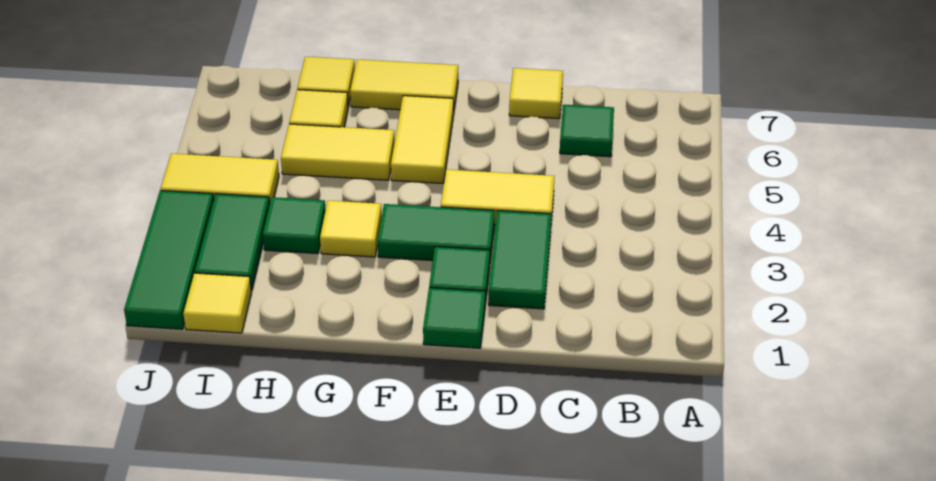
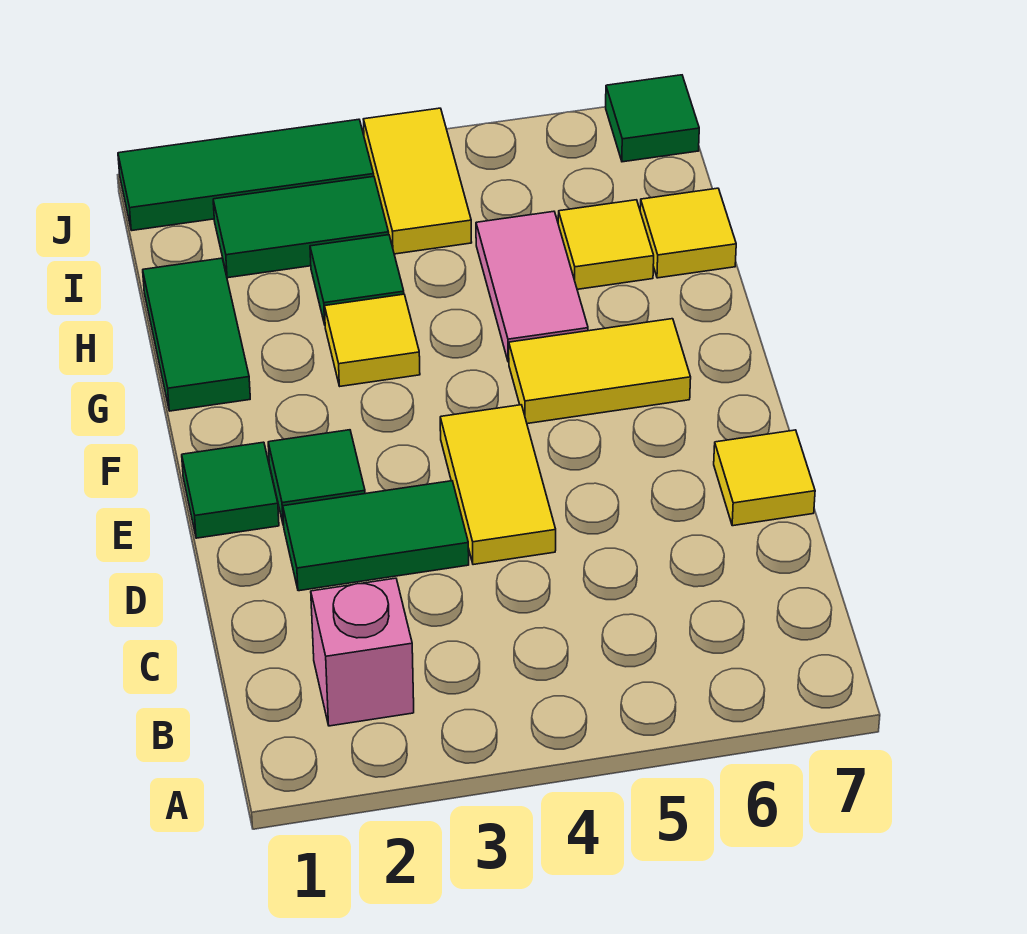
none -> pink 1x1 brick [311,578,414,726]
green 1x1 tile [560,105,614,157] -> green 1x1 tile moved to [606,75,699,162]
green 1x2 tile [377,204,494,261] -> green 1x2 tile moved to [143,258,250,411]
yellow 1x2 tile [350,60,458,110] -> none
yellow 1x2 tile [281,124,395,180] -> pink 1x2 tile [476,211,588,362]
yellow 1x1 tile [183,273,251,333] -> none

